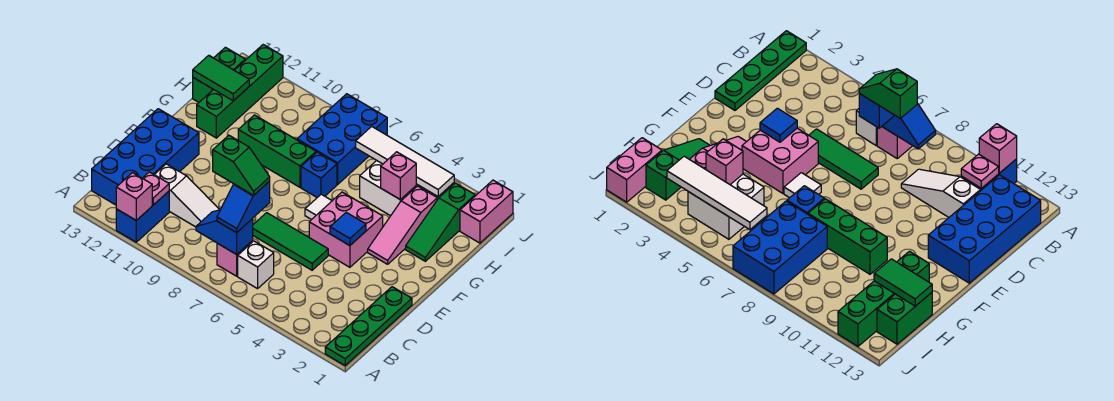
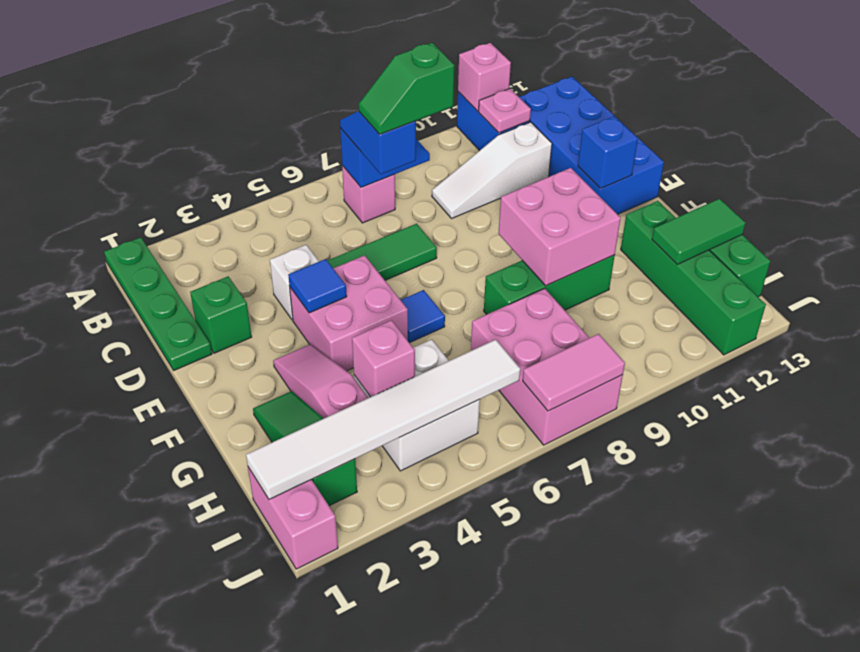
white 1x1 brick [238,241,274,289] -> white 1x1 brick moved to [270,245,319,320]
none -> green 1x1 brick [190,276,252,353]
white 1x1 tile [305,194,332,220] -> blue 1x1 tile [401,290,445,343]
none -> pink 2x2 brick [498,168,621,286]
blue 1x1 brick [301,152,337,197] -> blue 1x1 brick moved to [578,116,638,189]
blue 2x3 brick [297,94,387,184] -> pink 2x3 brick [471,289,623,445]
white 1x4 tile [356,126,454,196] -> white 1x6 tile [246,340,520,499]
none -> pink 1x2 tile [523,334,625,411]

